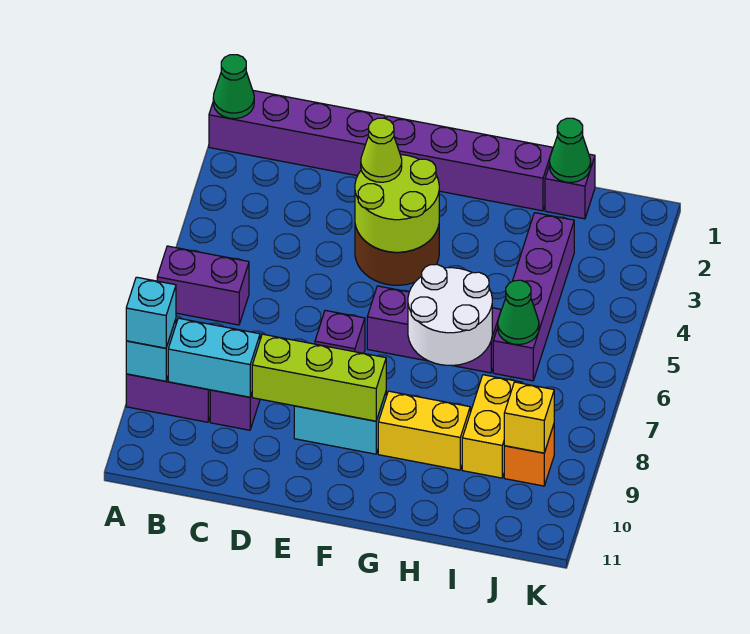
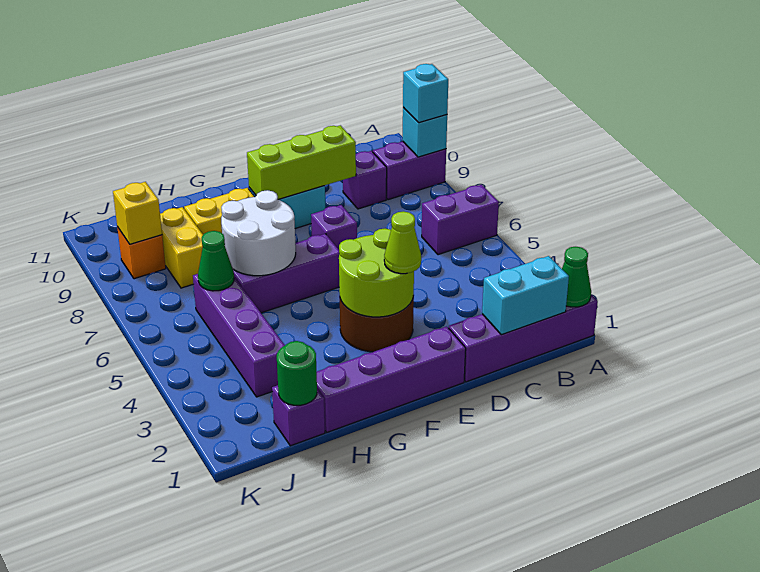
cyan 1x2 brick [168,318,260,397] -> cyan 1x2 brick moved to [482,256,569,335]
green 1x1 cone [550,118,591,182] -> green 1x1 round brick [277,341,317,405]

